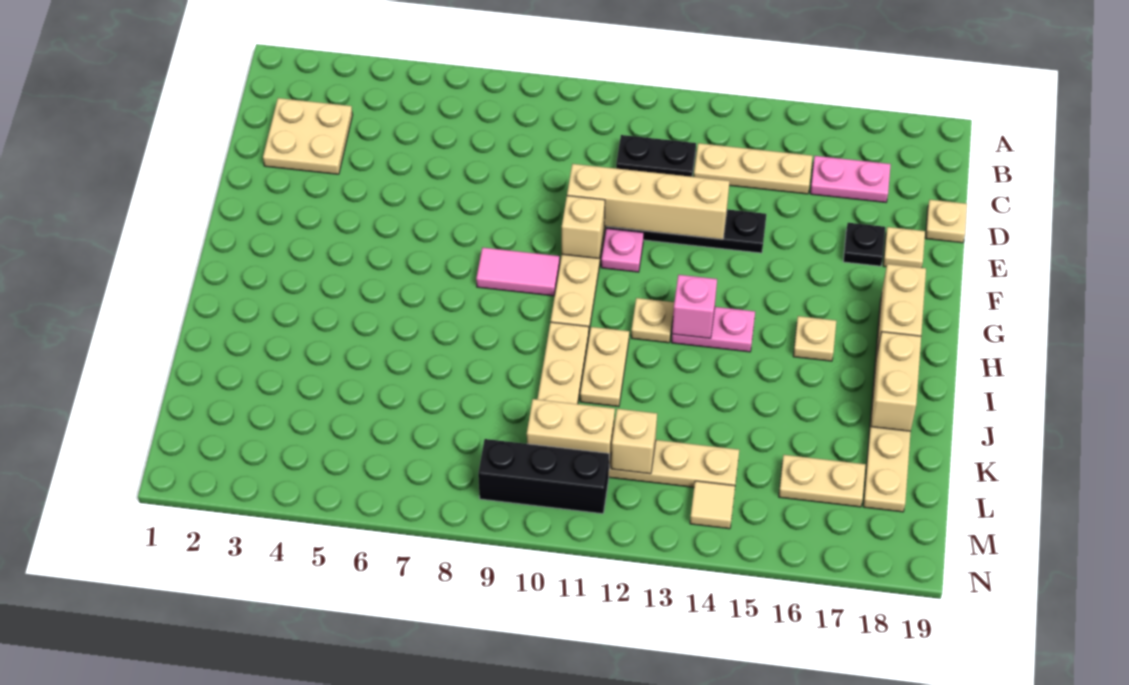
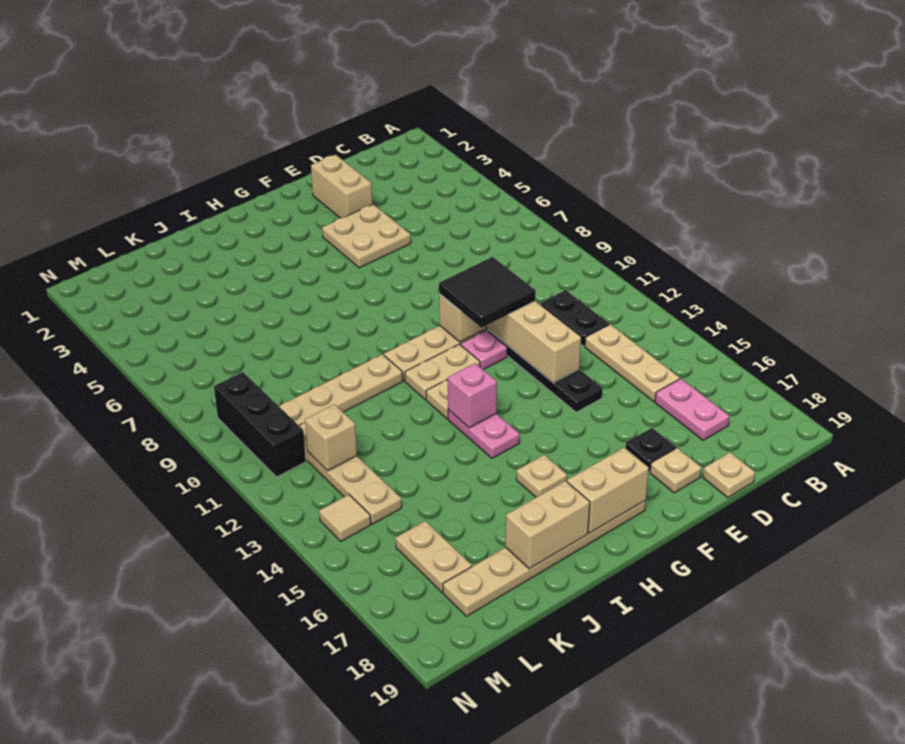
tan 2x2 plate [263,98,353,174] -> tan 2x2 plate moved to [322,204,410,268]
none -> black 2x2 tile [439,257,536,328]
pink 1x2 tile [476,247,560,296] -> none
tan 1x2 plate [580,327,629,407] -> tan 1x2 plate moved to [405,344,480,400]
tan 1x2 brick [527,399,615,466] -> tan 1x2 brick moved to [311,155,372,218]

